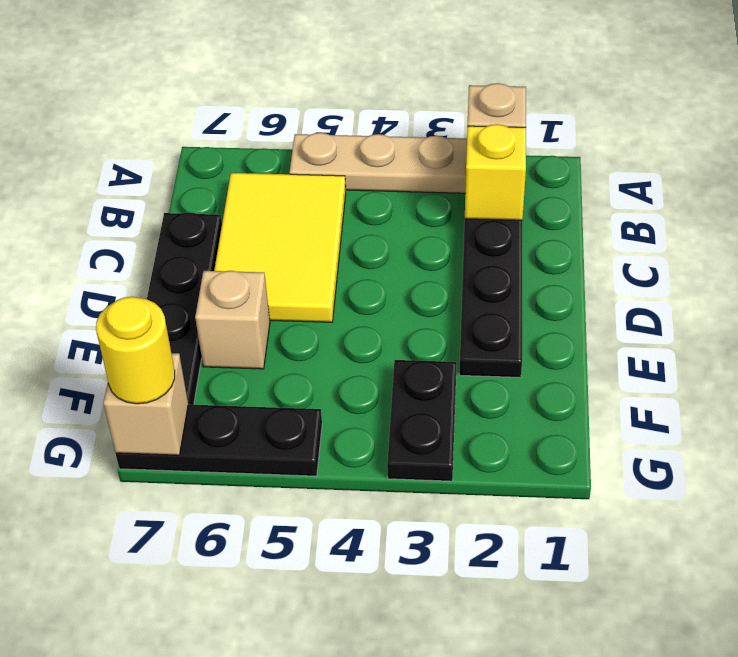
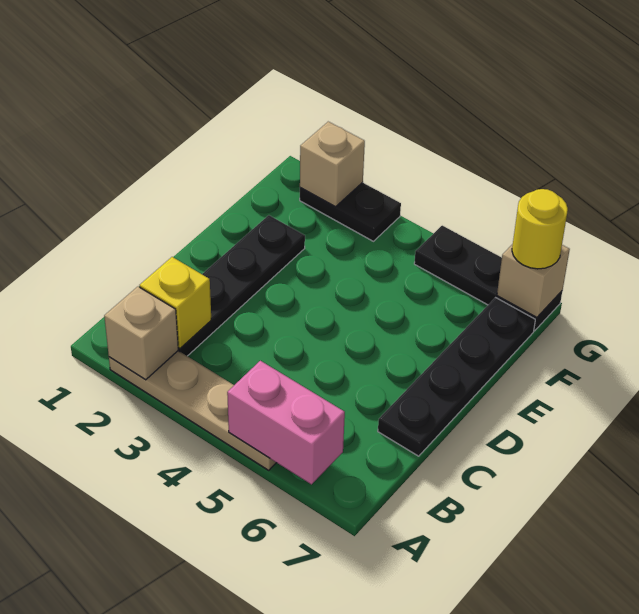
none -> pink 1x2 brick [227,361,345,484]
yellow 2x3 tile [214,173,346,322] -> none
tan 1x1 brick [195,271,270,369] -> tan 1x1 brick moved to [300,122,365,207]
black 1x2 plate [387,360,457,481] -> black 1x2 plate turned to [300,182,401,241]

